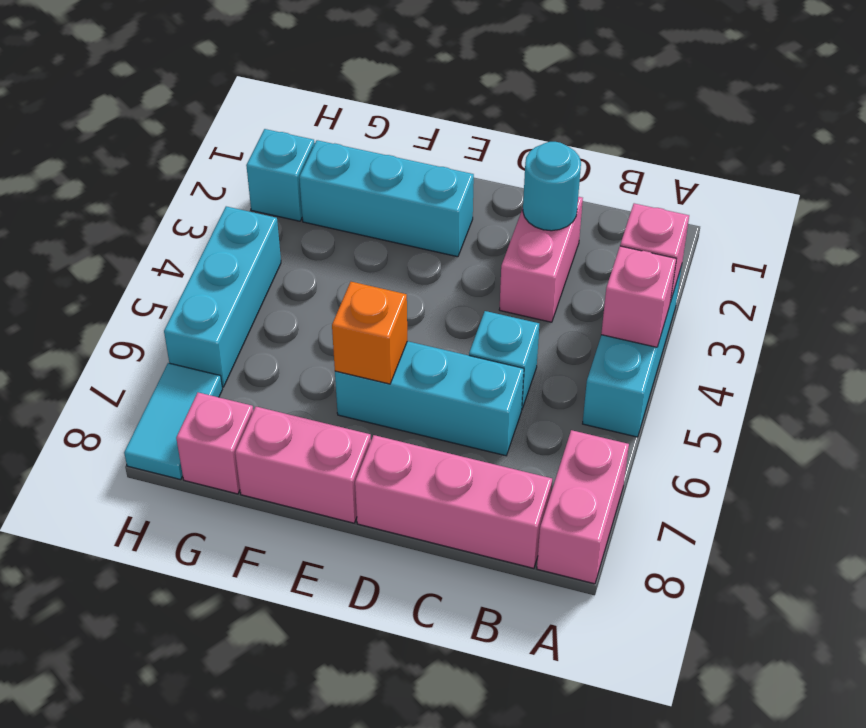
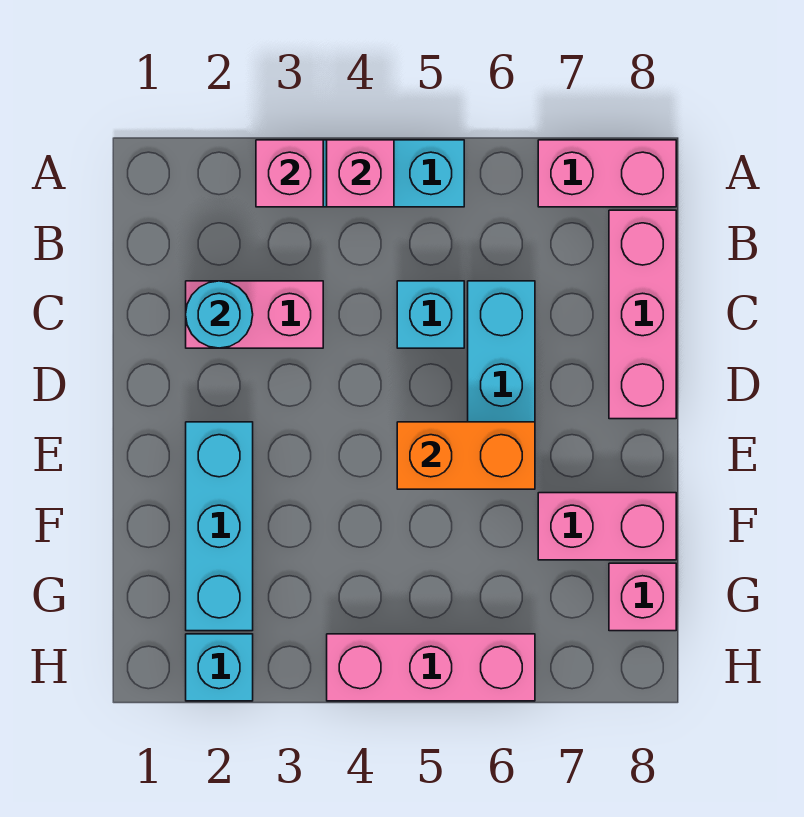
orange 1x1 brick [332,282,407,384] -> orange 1x2 brick [397,422,535,489]
pink 1x2 brick [235,407,371,523] -> pink 1x2 brick turned to [538,493,676,560]
cyan 1x3 brick [164,206,281,387] -> pink 1x3 brick [327,634,535,701]
cyan 1x2 tile [124,363,222,480] -> none

